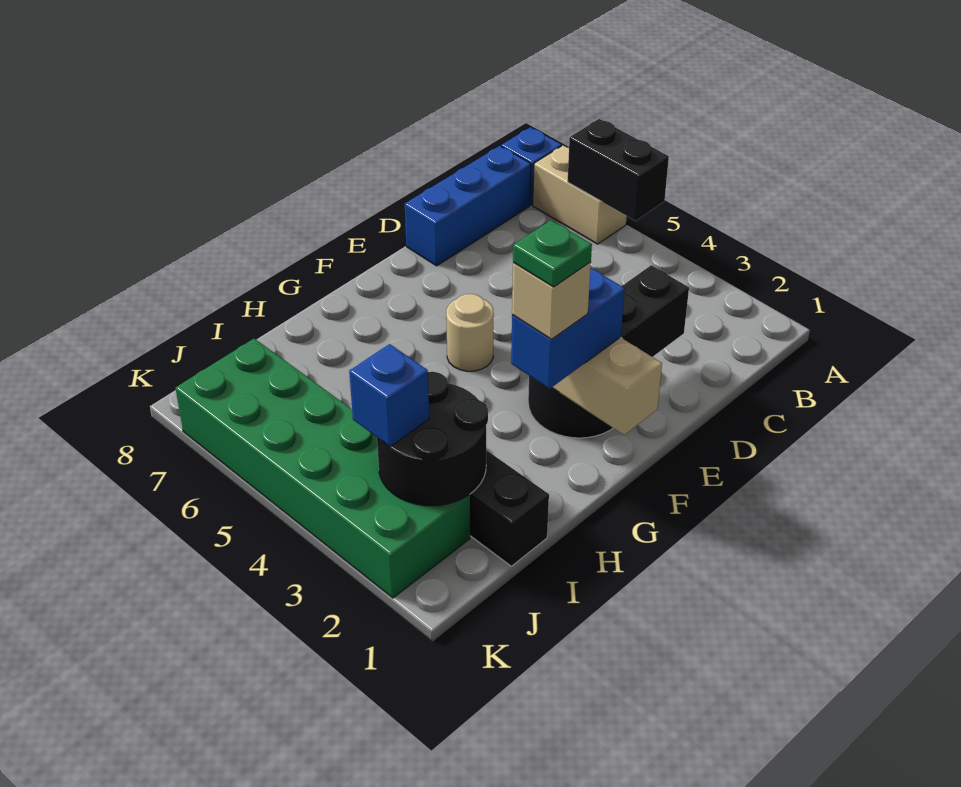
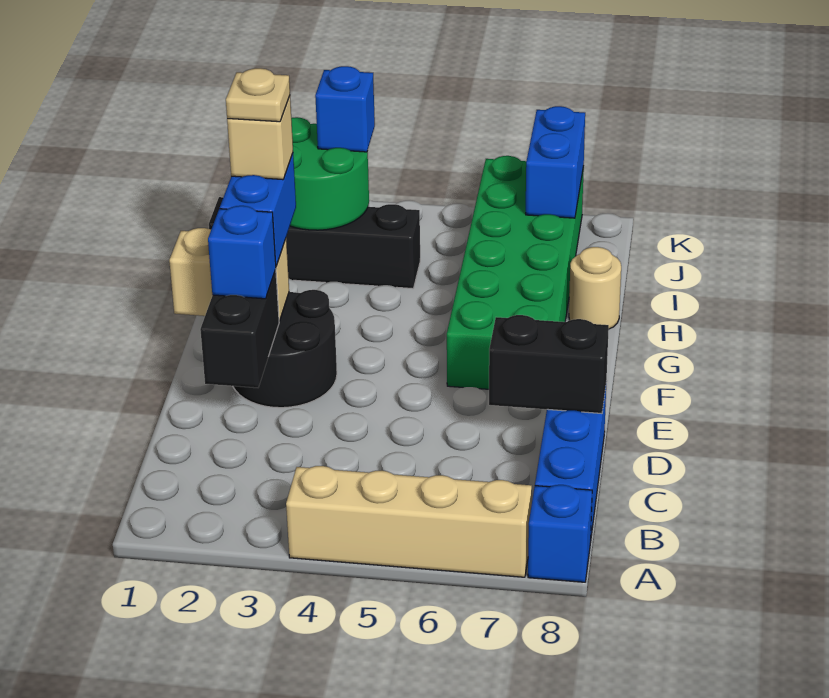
black 1x2 brick [568,119,669,221] -> black 1x2 brick moved to [489,315,609,413]
tan 1x2 brick [533,146,627,244] -> tan 1x4 brick [286,466,532,577]
none -> blue 1x1 brick [208,206,276,299]
tan 1x1 round brick [446,294,494,371] -> tan 1x1 round brick moved to [569,247,621,329]
green 1x1 plate [513,220,592,287] -> tan 1x1 plate [226,68,290,122]
black 2x2 round brick [377,372,488,506] -> green 2x2 round brick [290,117,369,230]
green 2x6 brick [175,339,470,598] -> green 2x6 brick turned to [447,156,584,389]
none -> blue 1x2 brick [526,106,585,218]

